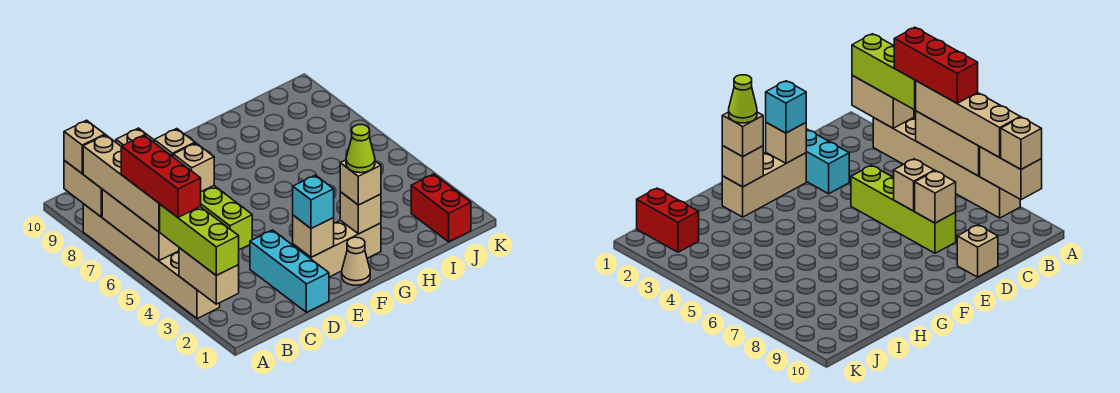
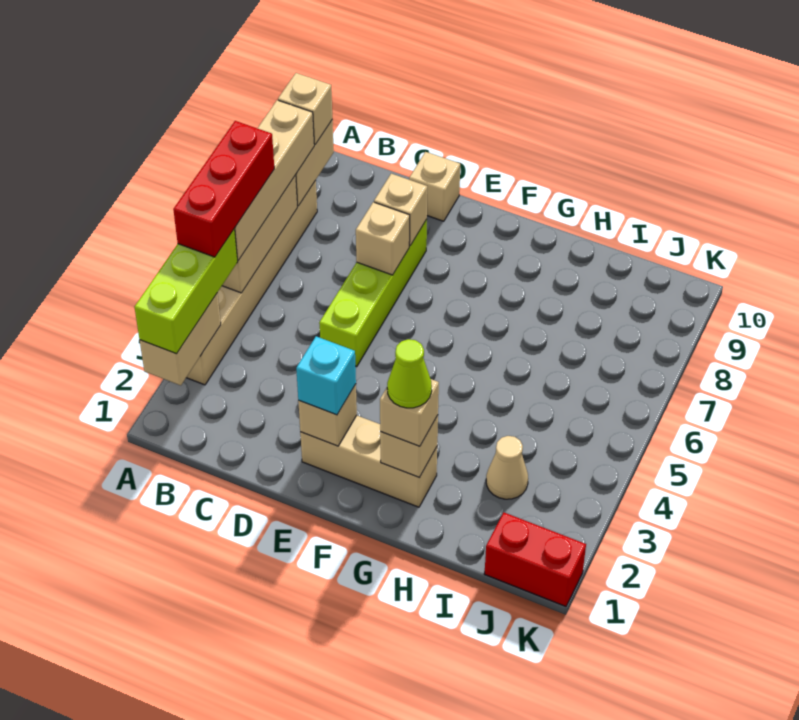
cyan 1x3 brick [250,230,329,312] -> none
tan 1x1 cone [342,237,370,285] -> tan 1x1 cone moved to [486,436,528,499]
red 1x2 brick [411,174,471,242] -> red 1x2 brick turned to [485,513,586,606]

